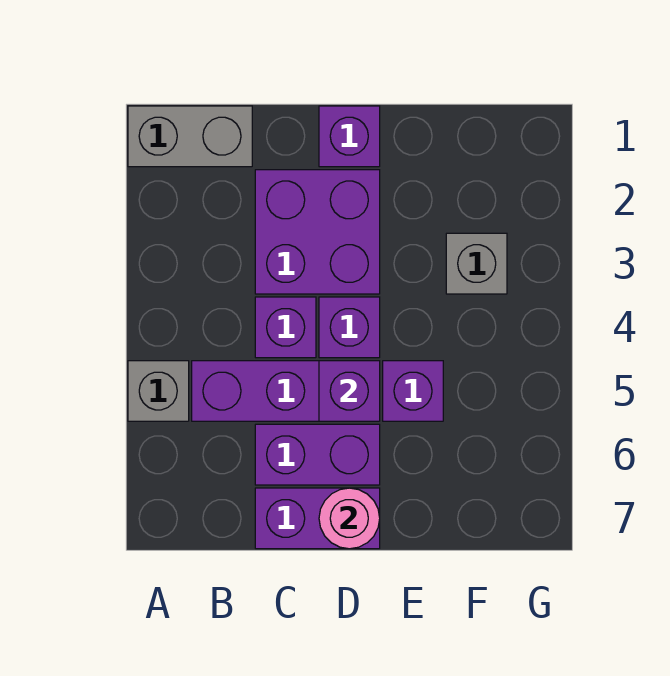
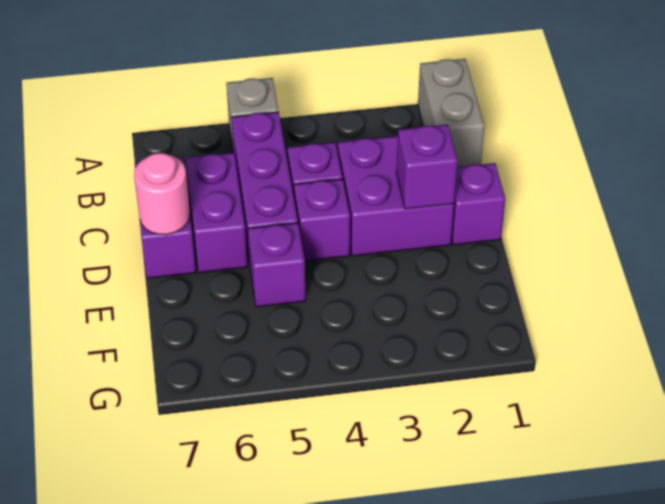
purple 1x1 brick [319,361,380,421] -> purple 1x1 brick moved to [396,125,457,209]
grey 1x1 brick [446,233,507,294] -> none

